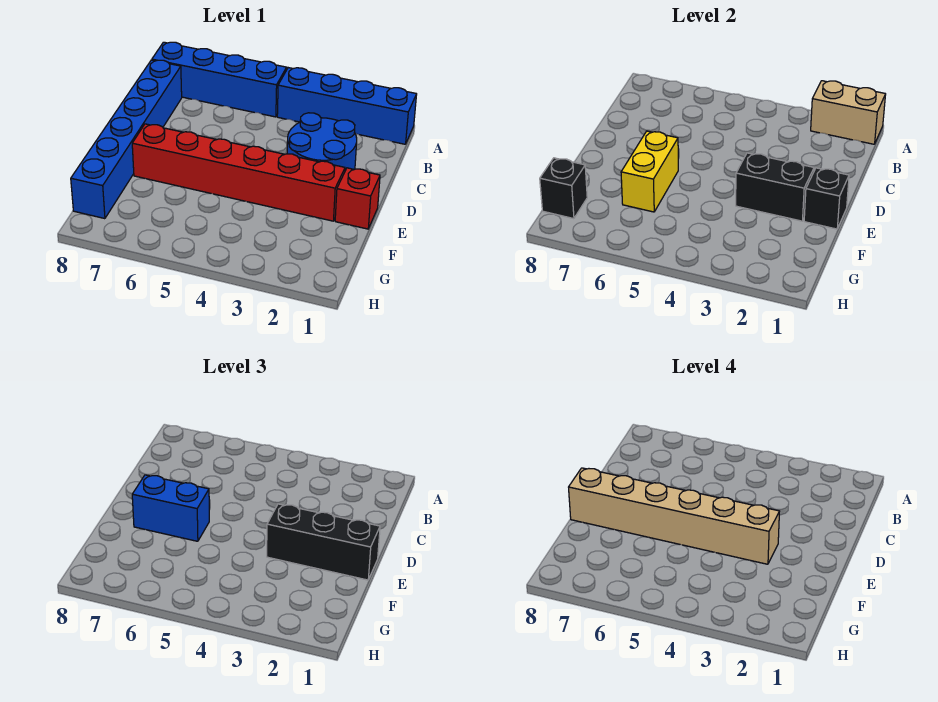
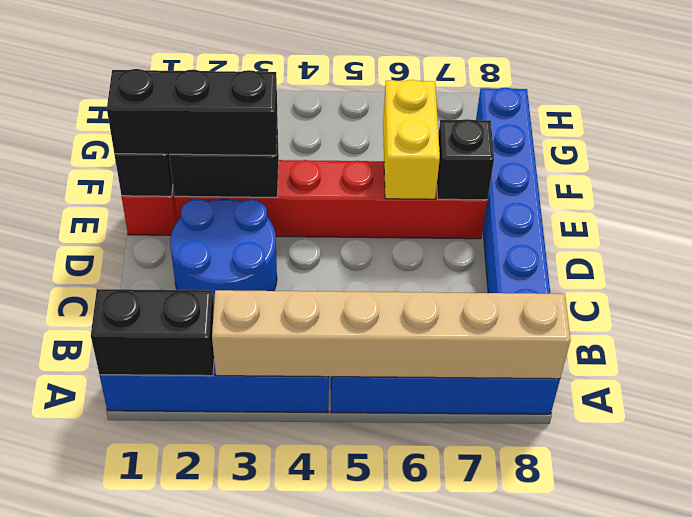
tan 1x2 brick [811,81,886,144] -> black 1x2 brick [91,289,214,376]
tan 1x6 brick [569,468,779,564] -> tan 1x6 brick moved to [212,290,571,379]
blue 1x2 brick [132,475,209,541] -> none
black 1x1 brick [540,158,587,219] -> black 1x1 brick moved to [437,119,494,200]

